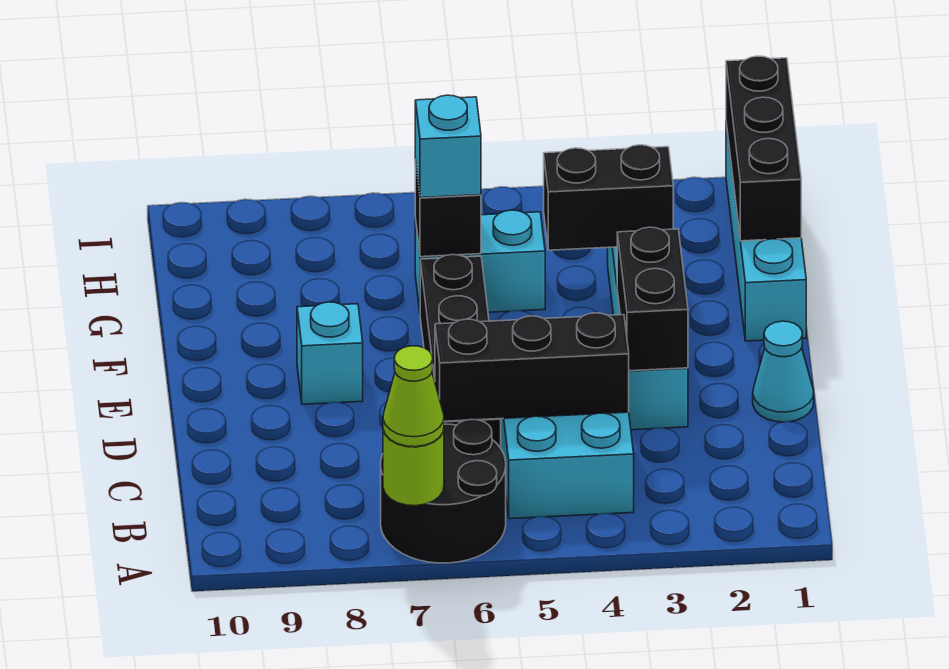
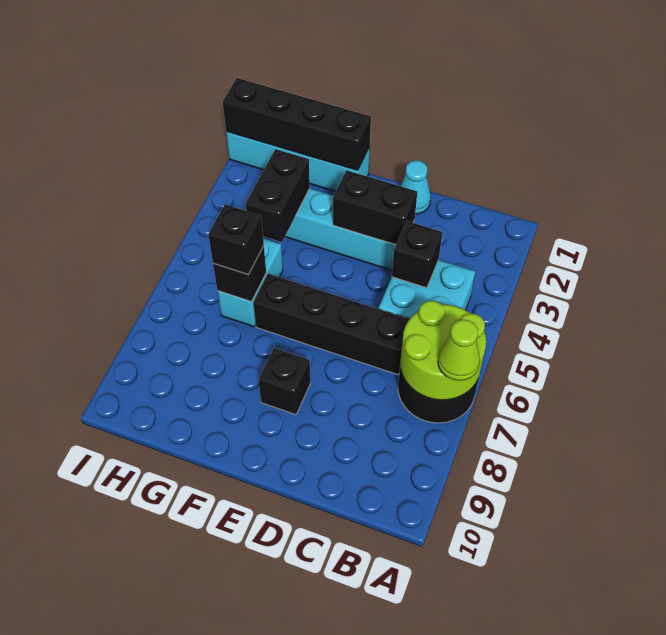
lime 1x1 round brick [383,430,444,506] -> lime 2x2 round brick [400,301,486,400]
black 1x3 brick [435,313,629,421] -> black 1x1 brick [392,221,442,288]
cyan 1x1 brick [297,302,363,404] -> black 1x1 brick [259,348,310,415]
black 1x3 brick [726,56,801,241] -> black 1x4 brick [223,78,371,170]
cyan 1x1 brick [415,95,481,198] -> black 1x1 brick [208,204,264,274]

